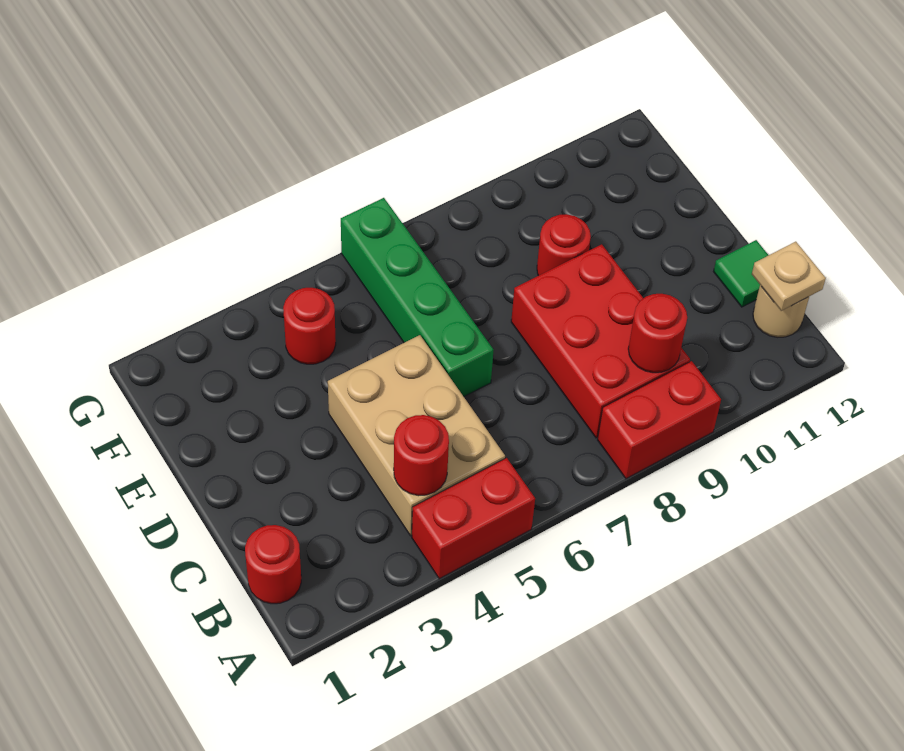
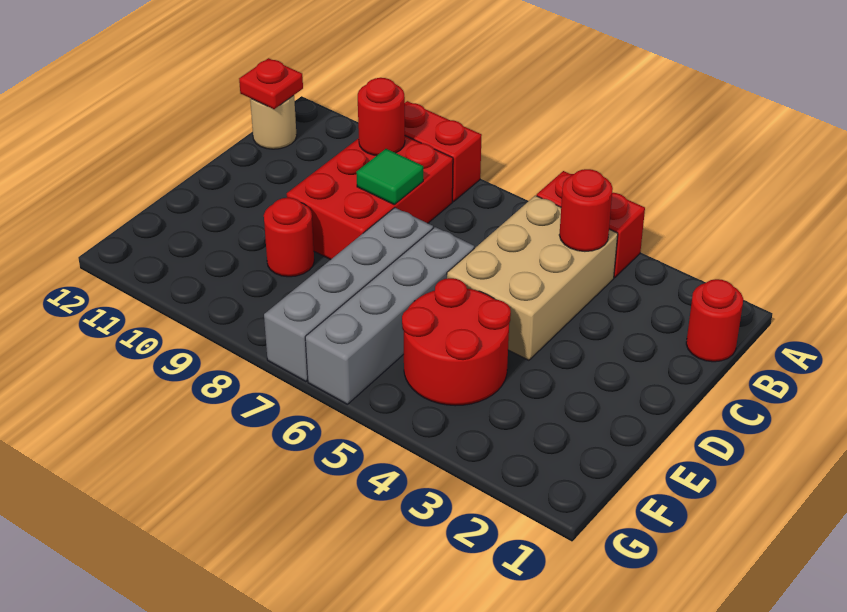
tan 1x1 plate [752,242,826,311] -> red 1x1 plate [239,58,303,109]
green 1x1 tile [714,240,768,307] -> green 1x1 tile moved to [356,149,423,204]
green 1x4 brick [341,198,493,396] -> grey 1x4 brick [305,227,474,404]
none -> grey 1x4 brick [264,208,433,382]
red 1x1 round brick [283,288,336,364] -> red 2x2 round brick [402,278,511,406]

